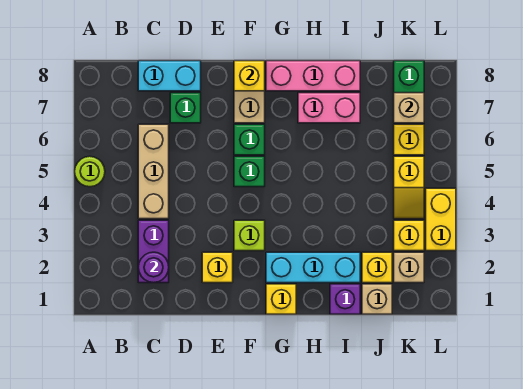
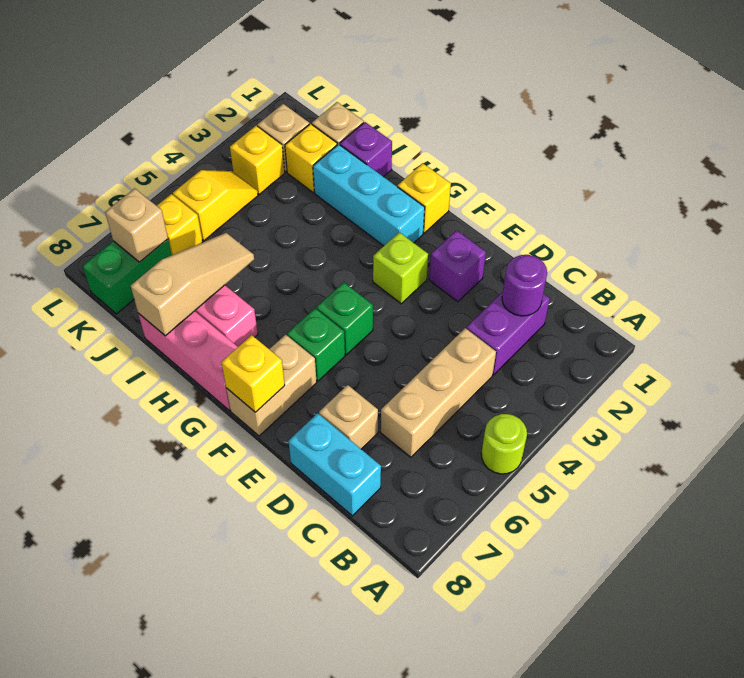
green 1x1 brick [170,93,201,123] -> tan 1x1 brick [319,385,378,449]
yellow 1x1 brick [202,252,233,283] -> purple 1x1 brick [429,230,486,302]
none -> tan 1x3 slope [131,233,254,336]
yellow 1x2 brick [426,188,456,251] -> none

